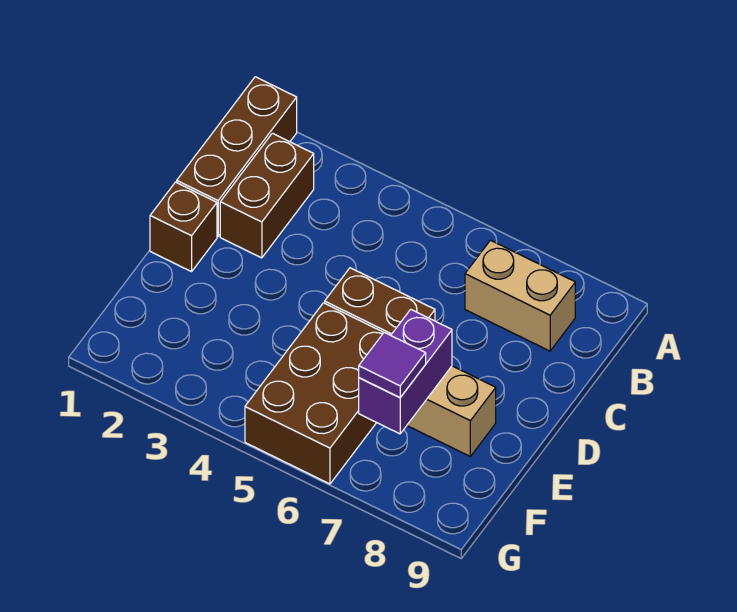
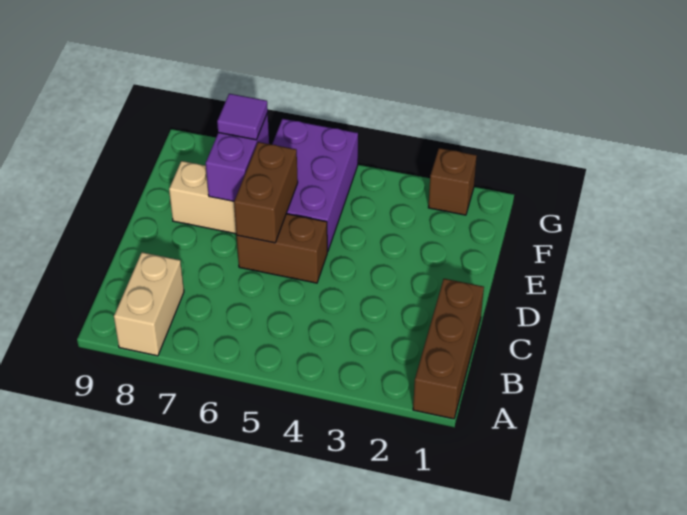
brown 1x2 brick [220,133,314,258] -> brown 1x2 brick moved to [234,142,298,243]
tan 1x2 brick [465,240,575,351] -> tan 1x2 brick turned to [114,252,184,356]
brown 1x1 brick [150,182,217,272] -> brown 1x1 brick moved to [428,148,477,215]
brown 2x3 brick [245,303,384,484] -> purple 2x3 brick [272,119,358,252]

